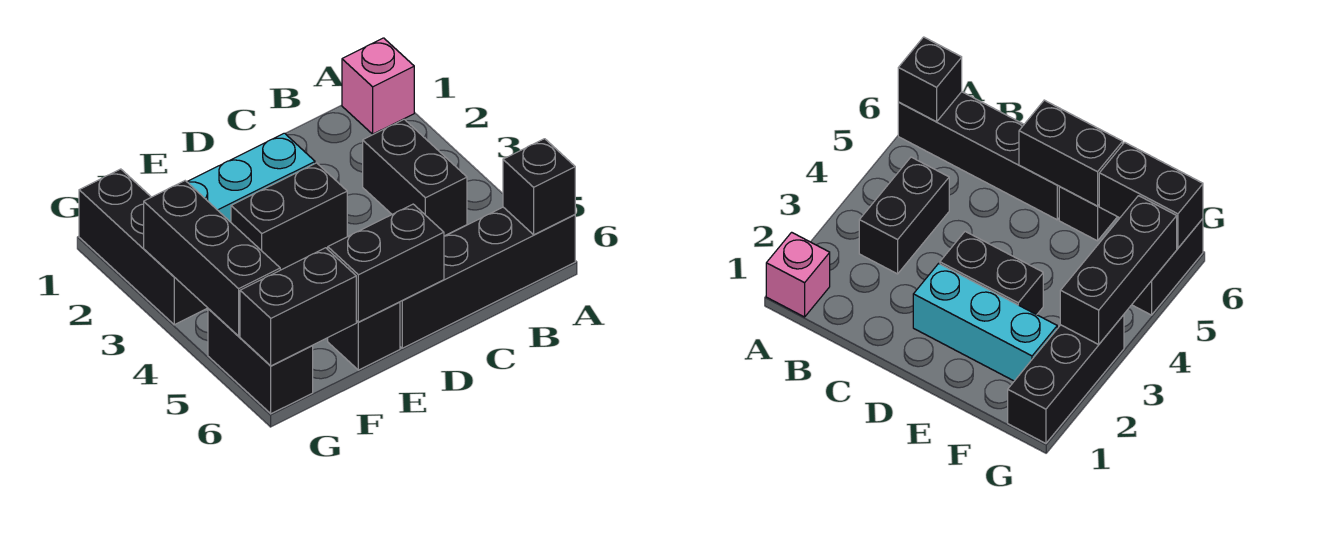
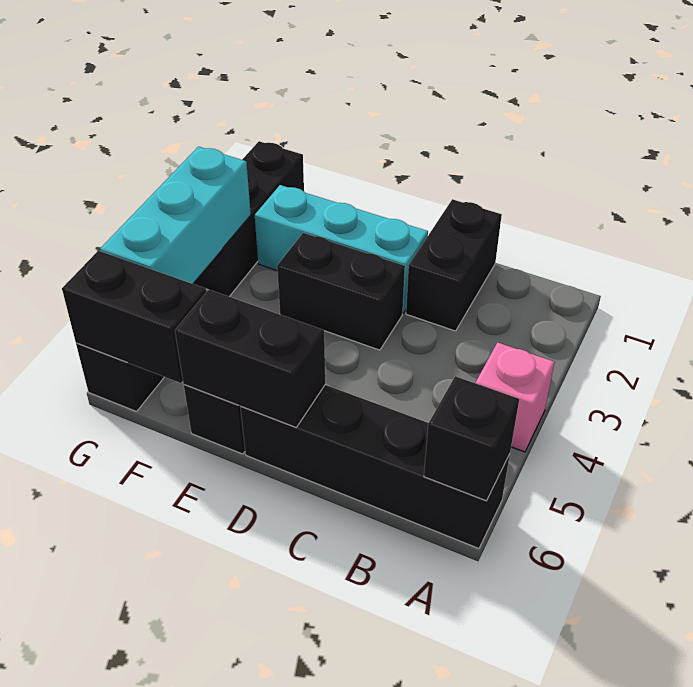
pink 1x1 brick [342,38,414,134] -> pink 1x1 brick moved to [475,342,554,452]
black 1x2 brick [363,119,467,236] -> black 1x2 brick moved to [406,199,502,331]
black 1x3 brick [144,181,280,336] -> cyan 1x3 brick [100,147,251,284]

